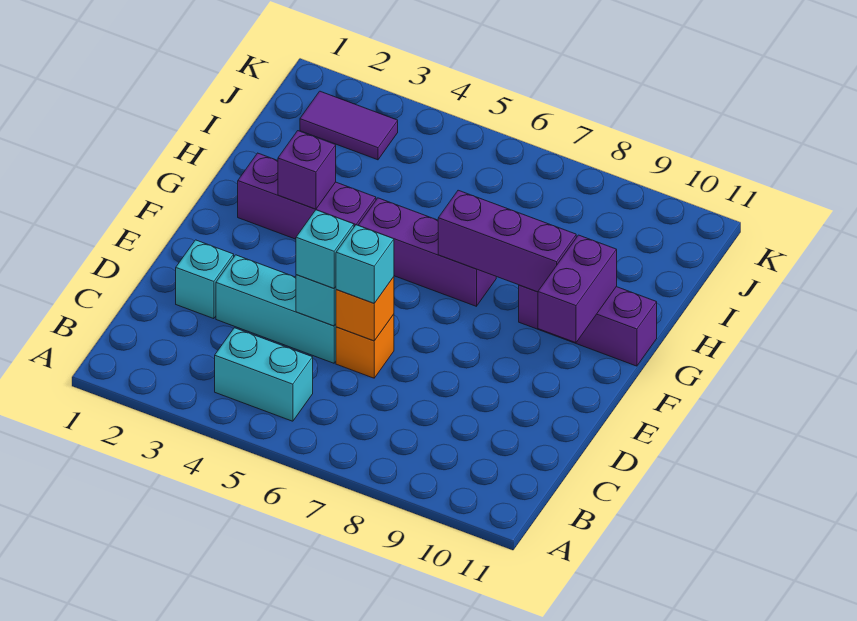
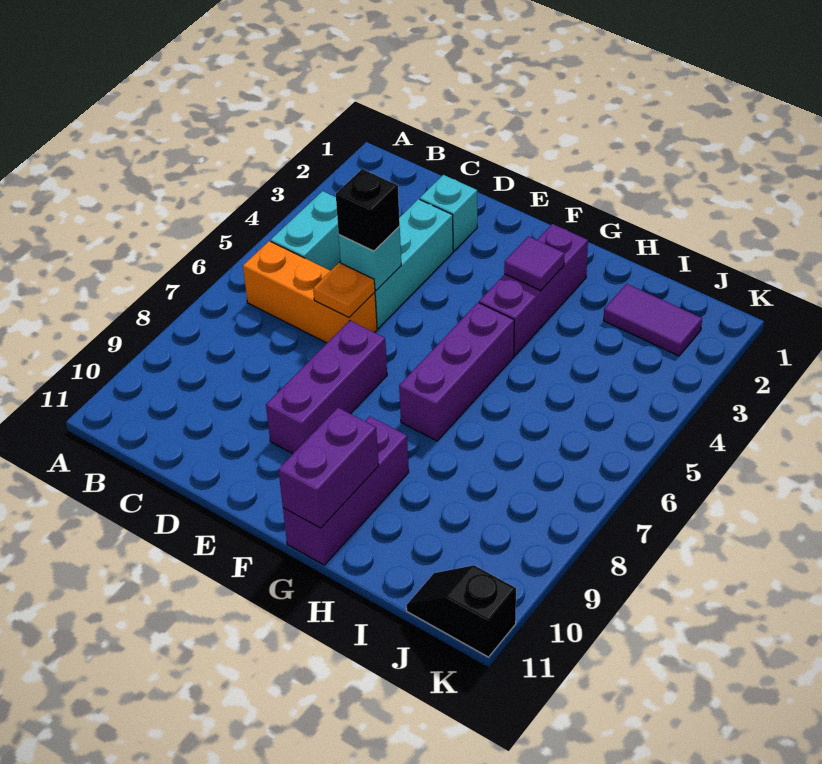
cyan 1x1 brick [296,210,354,288] -> black 1x1 brick [336,169,400,251]
orange 1x1 brick [336,314,394,378] -> orange 1x3 brick [243,241,377,343]
orange 1x1 brick [336,277,394,341] -> orange 1x1 plate [313,263,375,318]
cyan 1x1 brick [336,225,394,303] -> none
purple 1x2 brick [538,235,617,343] -> purple 1x2 brick turned to [278,408,379,528]
purple 1x1 brick [278,131,336,209] -> purple 1x1 tile [504,236,565,291]
purple 1x3 brick [438,190,576,292] -> purple 1x3 brick moved to [266,321,387,454]
purple 1x2 tile [300,91,398,160] -> purple 1x2 tile turned to [603,284,702,356]
none -> black 1x2 slope [406,565,516,657]

